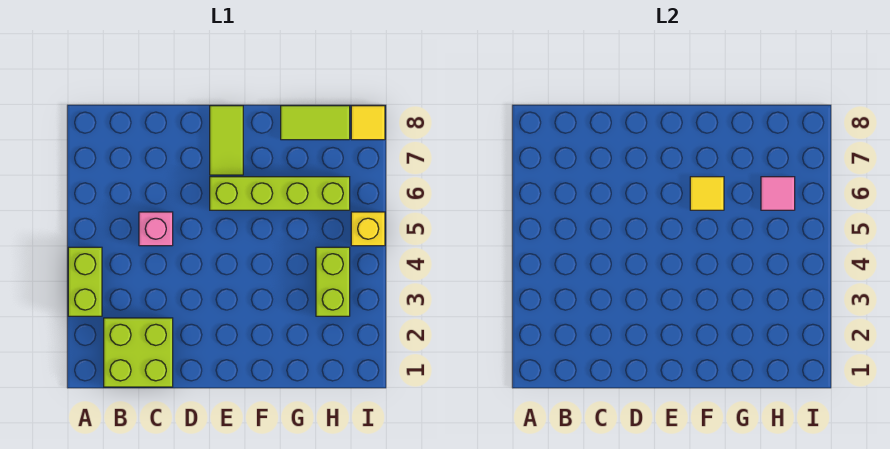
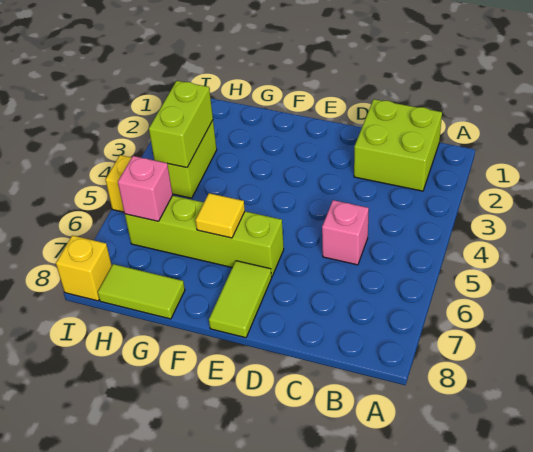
lime 1x2 brick [68,247,102,316] -> lime 1x2 brick moved to [149,81,213,168]
pink 1x1 tile [761,177,795,210] -> pink 1x1 brick [118,156,173,221]
yellow 1x1 tile [351,106,385,140] -> yellow 1x1 brick [56,235,112,301]

